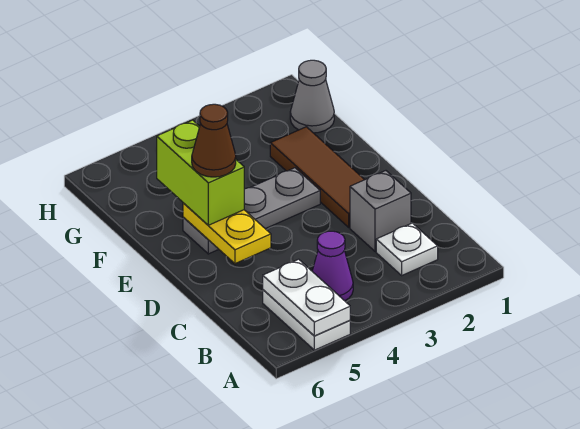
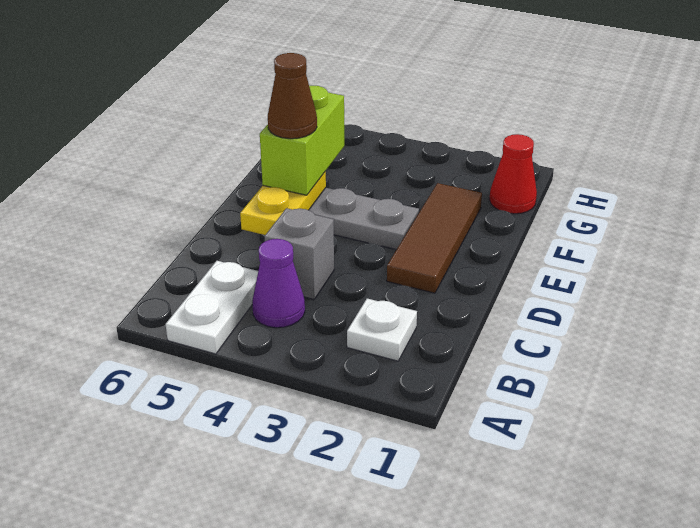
white 1x2 plate [263,259,350,336] -> none
grey 1x1 brick [350,171,411,252] -> grey 1x1 brick moved to [264,208,334,300]
grey 1x1 cone [290,60,334,133] -> red 1x1 cone [489,134,537,214]

